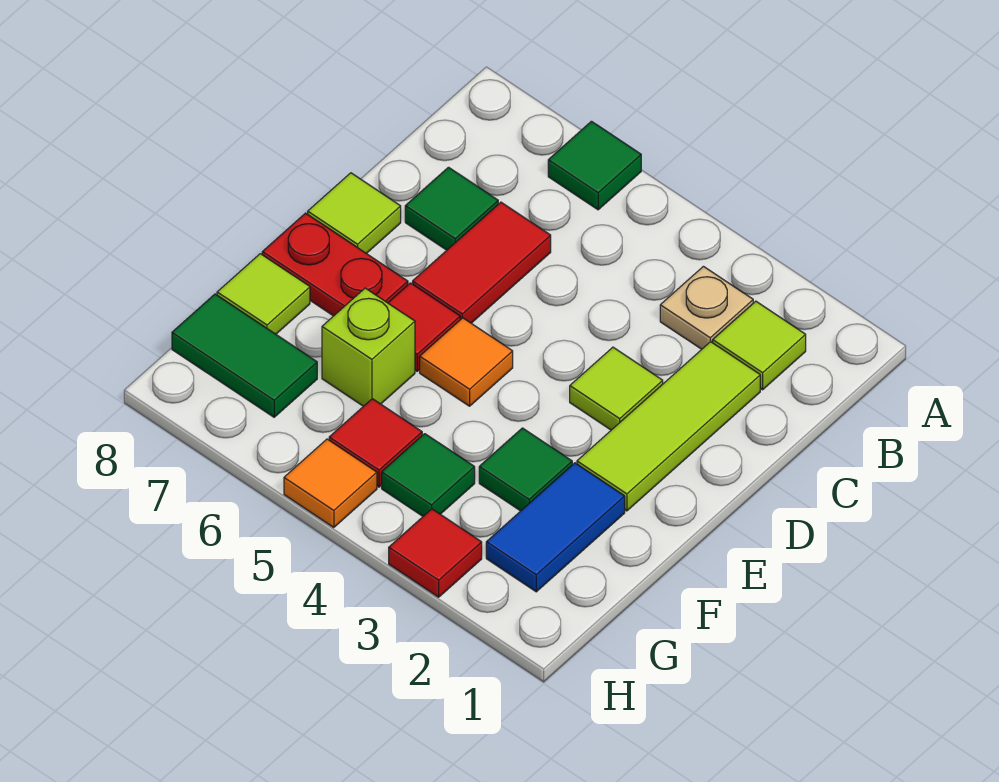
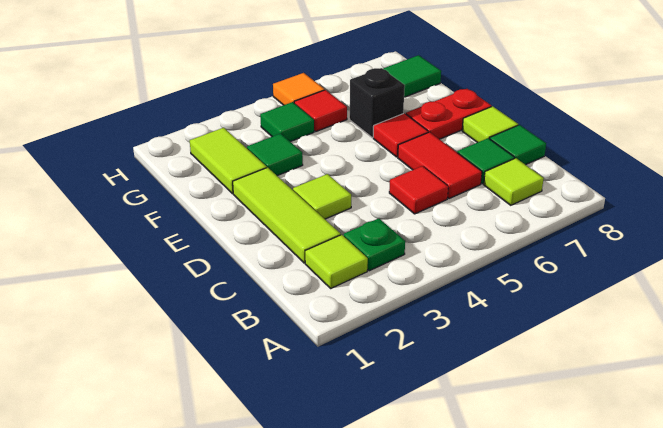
green 1x1 tile [548,121,641,210] -> green 1x1 tile moved to [490,125,546,165]
tan 1x1 plate [660,266,753,349] -> green 1x1 plate [344,218,405,271]
orange 1x1 tile [420,318,513,406] -> none
blue 1x2 tile [486,463,625,592] -> lime 1x2 tile [190,128,267,194]
lime 1x1 brick [322,288,415,406] -> black 1x1 brick [350,68,405,138]
lime 1x1 tile [217,254,310,334] -> lime 1x1 tile moved to [484,158,544,205]
red 1x1 tile [389,509,482,597] -> red 1x1 tile moved to [389,166,448,214]

